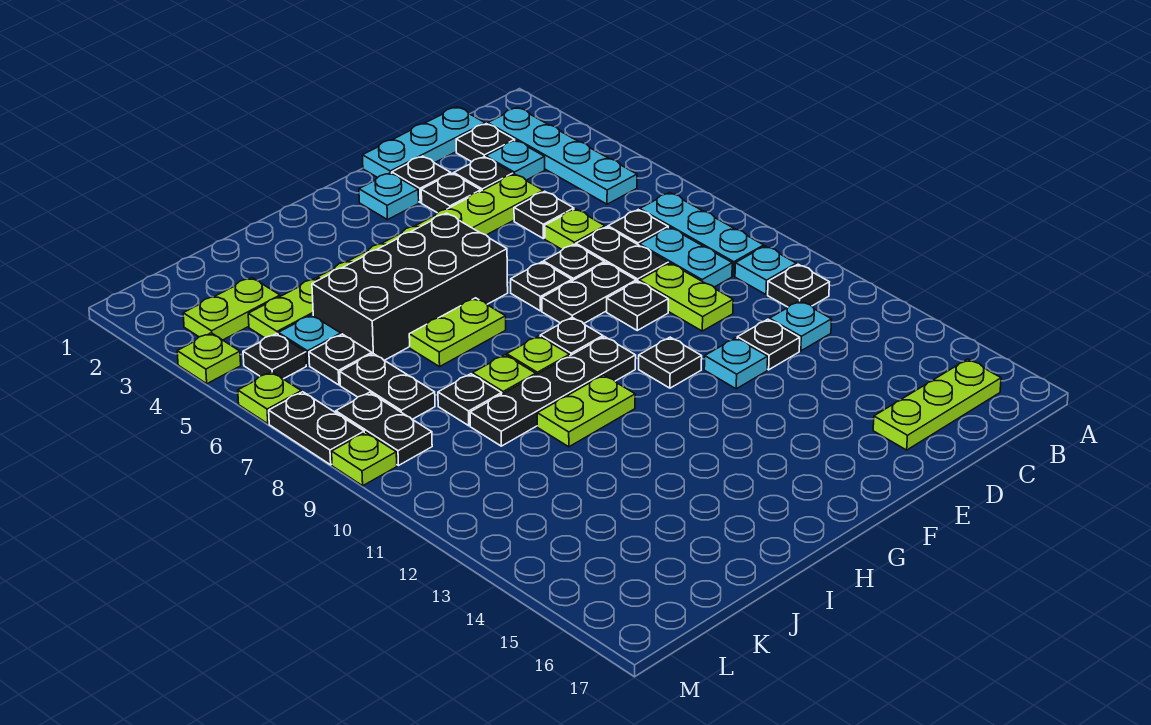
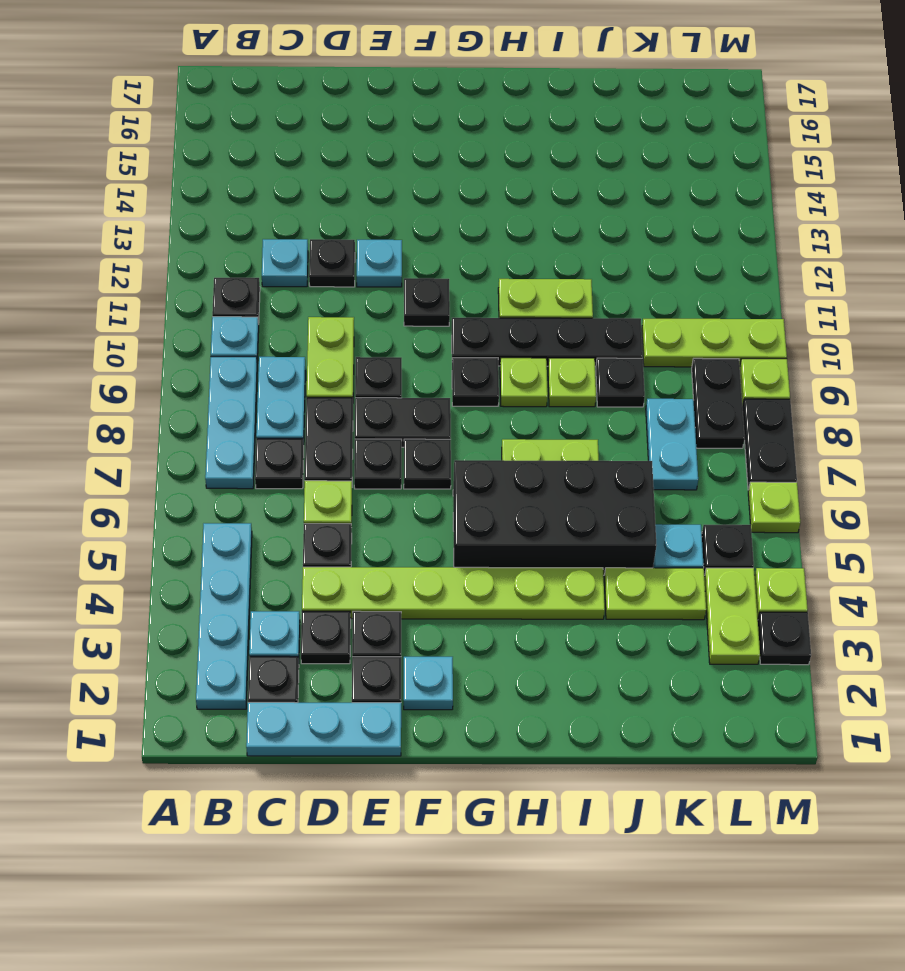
lime 1x3 plate [873,359,1001,450] -> lime 1x3 plate moved to [642,319,787,367]
lime 1x2 plate [183,277,280,340] -> lime 1x2 plate turned to [704,568,760,664]
black 1x1 plate [309,334,372,385] -> black 1x1 plate moved to [758,612,811,665]
black 1x2 plate [340,354,435,419] -> cyan 1x2 plate [646,399,698,490]

